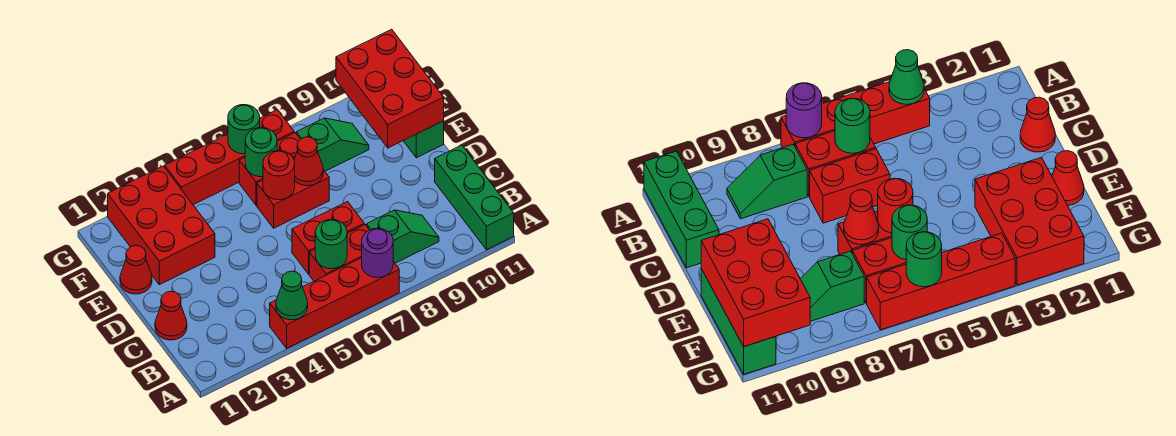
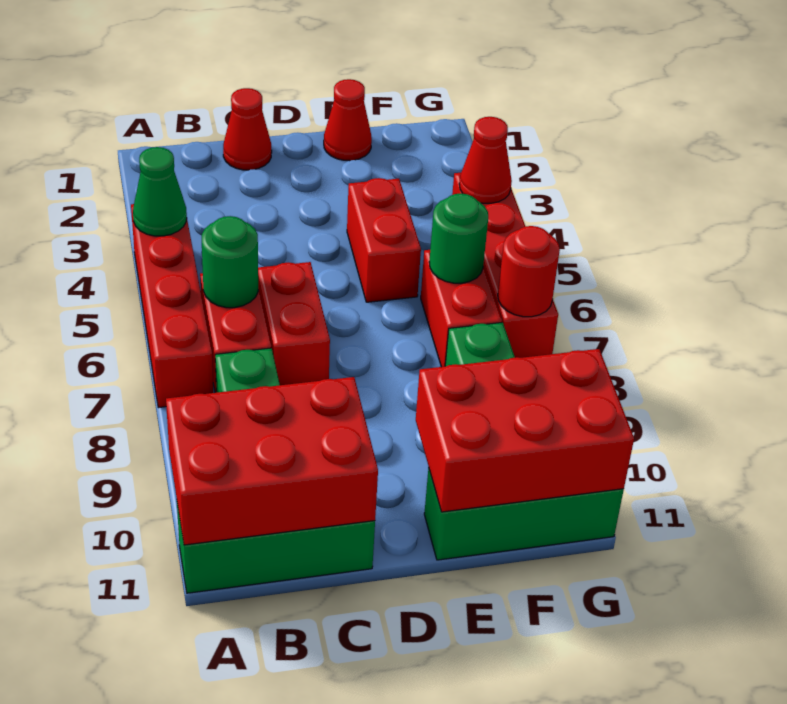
purple 1x1 round brick [362,228,393,278] -> none
red 2x3 brick [108,166,215,285] -> red 2x3 brick moved to [166,377,378,545]
red 1x2 brick [257,170,329,228] -> red 1x2 brick moved to [347,178,421,302]
red 1x1 round brick [263,151,295,200] -> red 1x1 round brick moved to [498,226,560,317]
red 1x1 cone [294,137,323,186] -> red 1x1 cone moved to [459,117,512,203]
green 1x1 round brick [228,105,260,154] -> none

